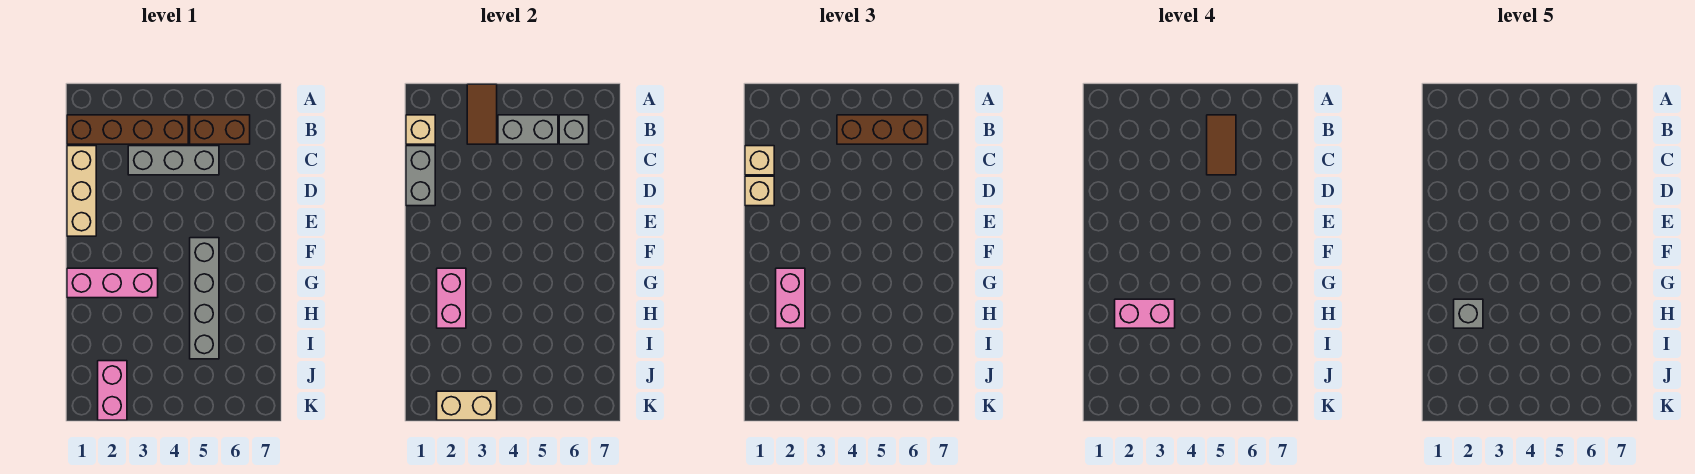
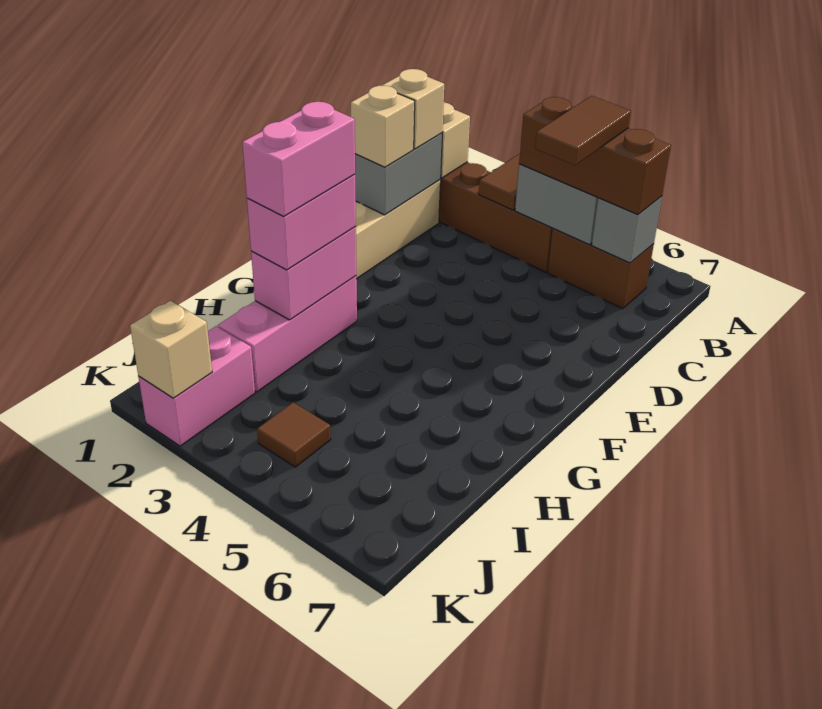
grey 1x3 brick [128,146,219,175] -> none
grey 1x4 brick [190,238,219,359] -> none
pink 1x3 brick [67,268,158,298] -> pink 1x3 brick turned to [218,276,357,392]
pink 1x2 brick [1115,299,1175,328] -> pink 1x2 brick turned to [242,102,355,216]
grey 1x1 brick [1454,299,1483,328] -> none
none -> brown 1x1 tile [257,403,331,467]
tan 1x2 brick [437,391,497,420] -> tan 1x1 brick [130,301,212,398]

